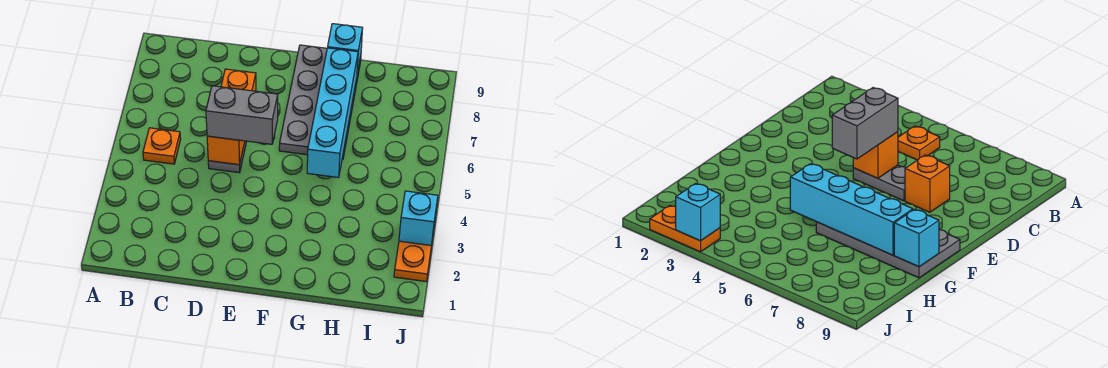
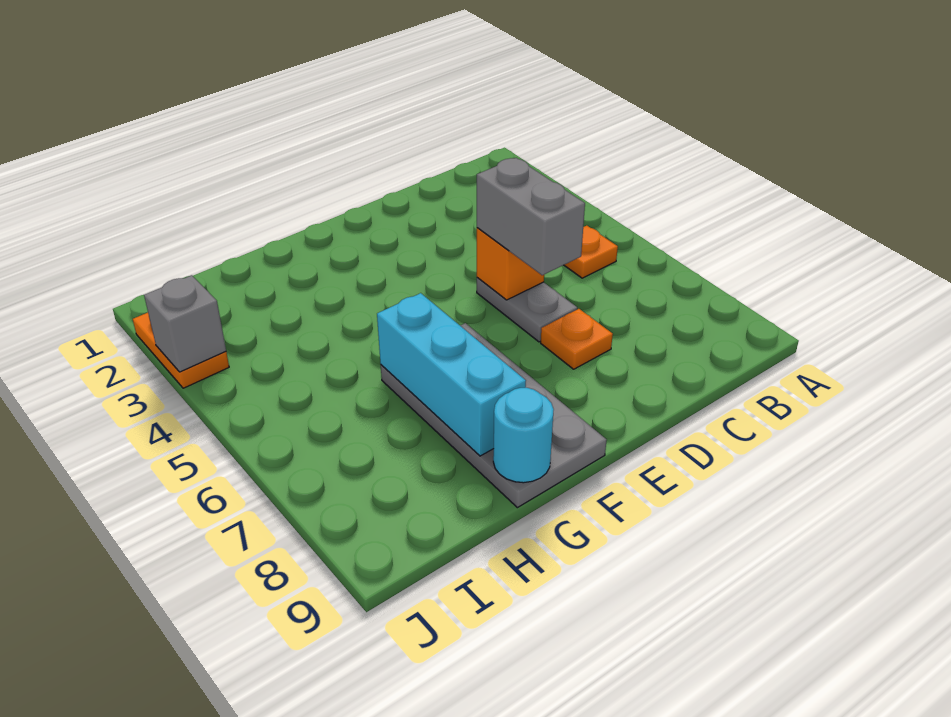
grey 1x2 brick [206,86,278,144] -> grey 1x2 brick turned to [477,158,585,275]
orange 1x1 brick [221,69,256,91] -> orange 1x1 plate [541,309,613,369]
cyan 1x4 brick [307,48,358,178] -> cyan 1x3 brick [377,293,526,456]
cyan 1x1 brick [328,24,363,73] -> cyan 1x1 round brick [493,388,554,483]
cyan 1x1 brick [399,191,438,246] -> grey 1x1 brick [144,275,226,372]

